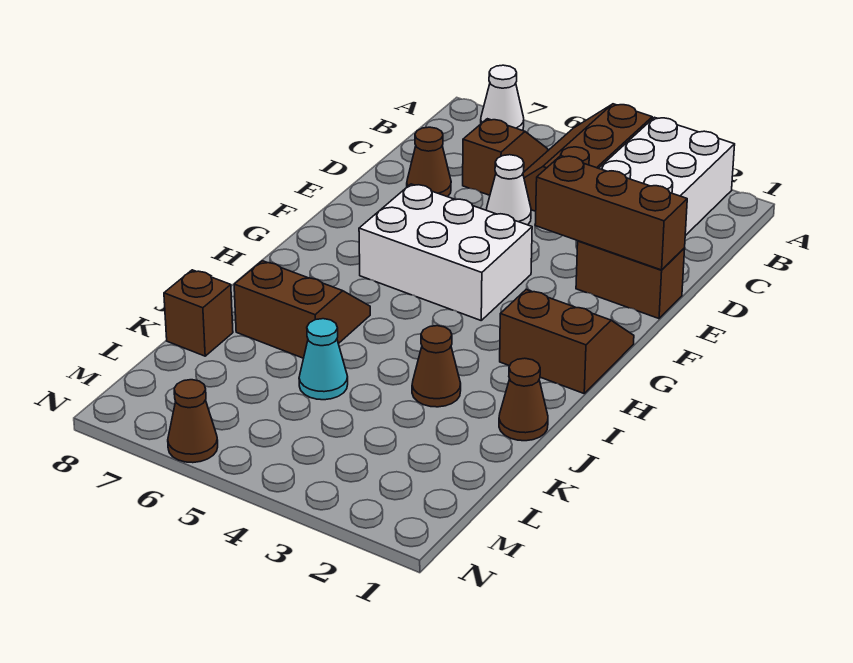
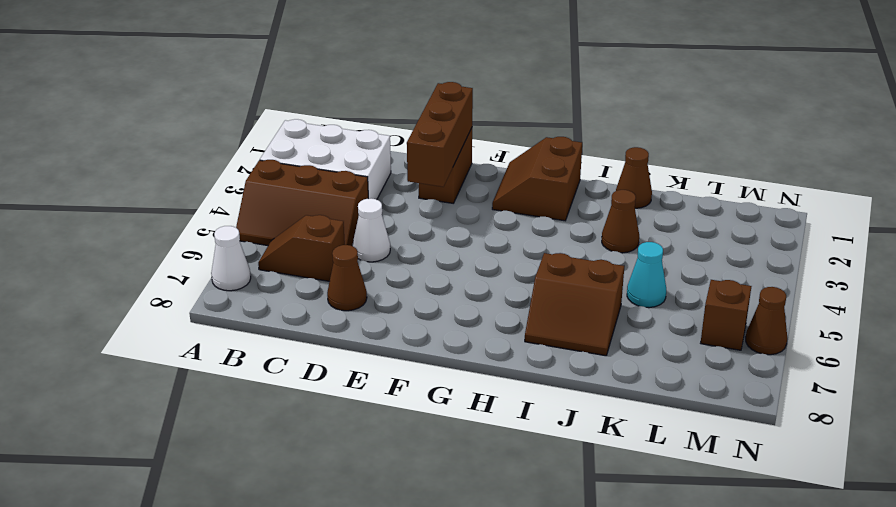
white 2x3 brick [359,184,532,320] -> none
brown 2x2 slope [234,261,370,358] -> brown 2x2 slope turned to [525,253,624,356]
brown 1x1 brick [164,270,233,356] -> brown 1x1 brick moved to [701,280,751,350]

